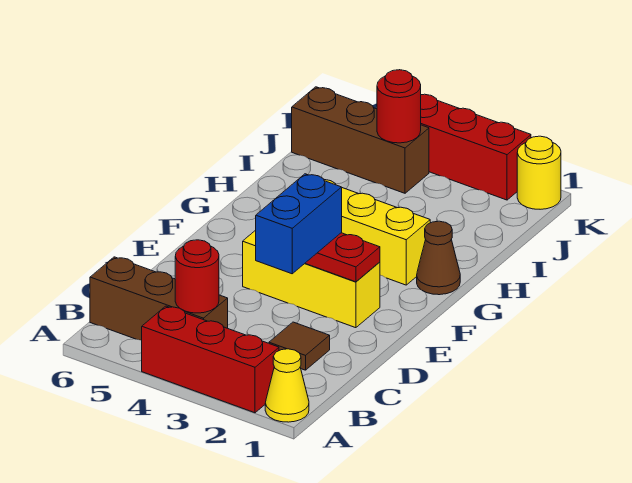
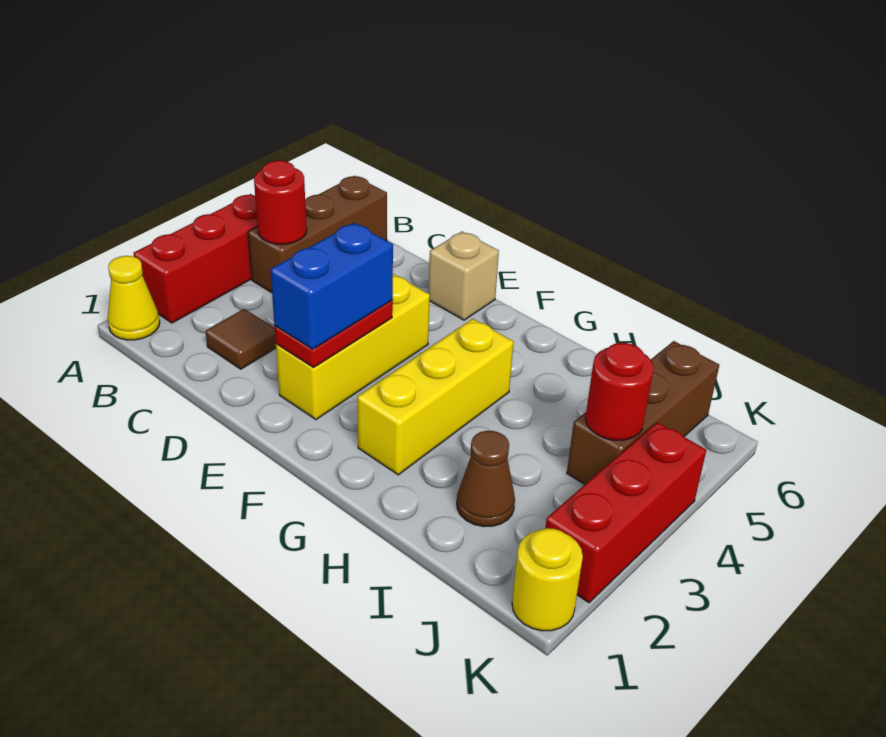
blue 1x2 brick [256,174,342,274] -> blue 1x2 brick turned to [270,223,393,349]
none -> tan 1x1 brick [428,232,499,320]
brown 1x1 cone [417,221,460,295] -> brown 1x1 cone moved to [457,431,515,527]

